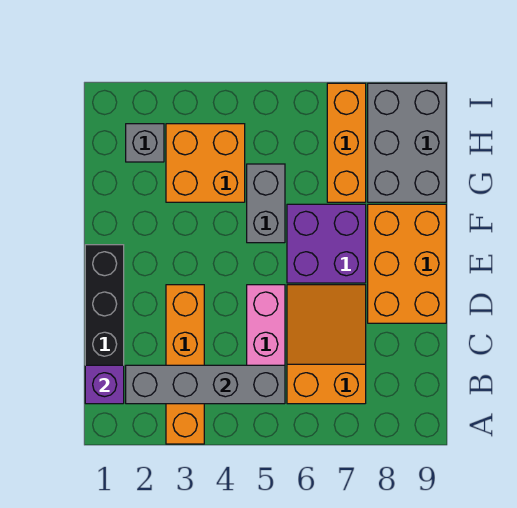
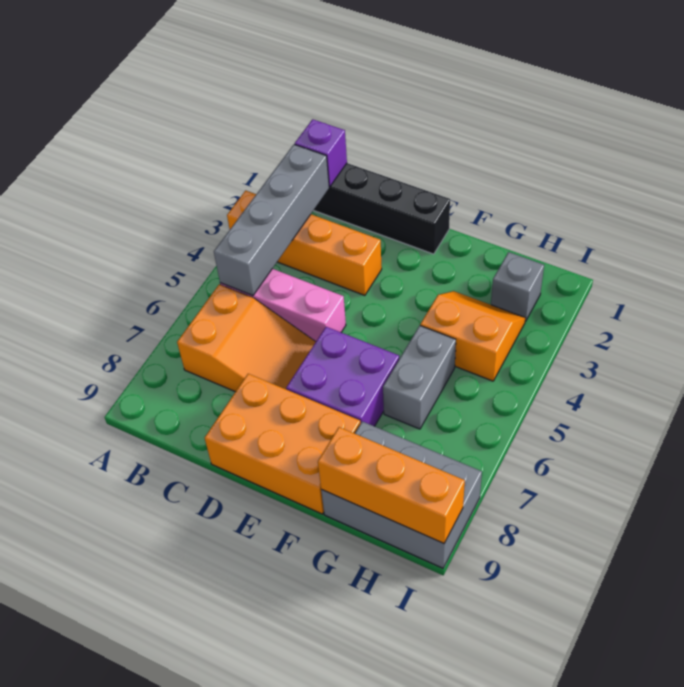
grey 1x2 brick [247,164,285,243] -> grey 1x2 brick turned to [383,326,456,429]
orange 2x2 brick [166,124,245,202] -> orange 2x2 slope [420,291,525,381]
orange 1x3 brick [327,83,366,202] -> orange 1x3 brick moved to [318,427,465,543]

